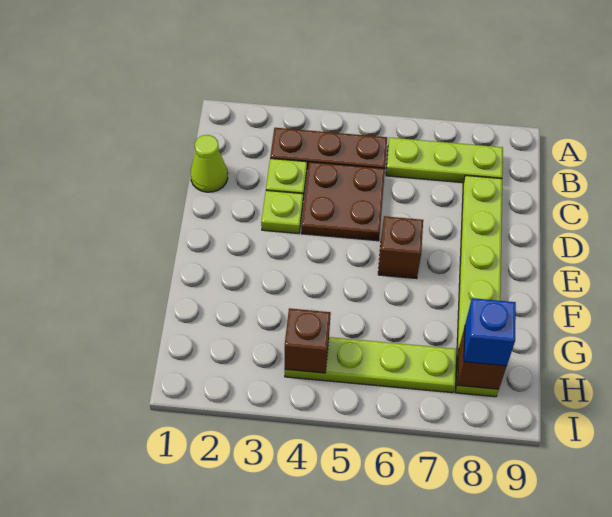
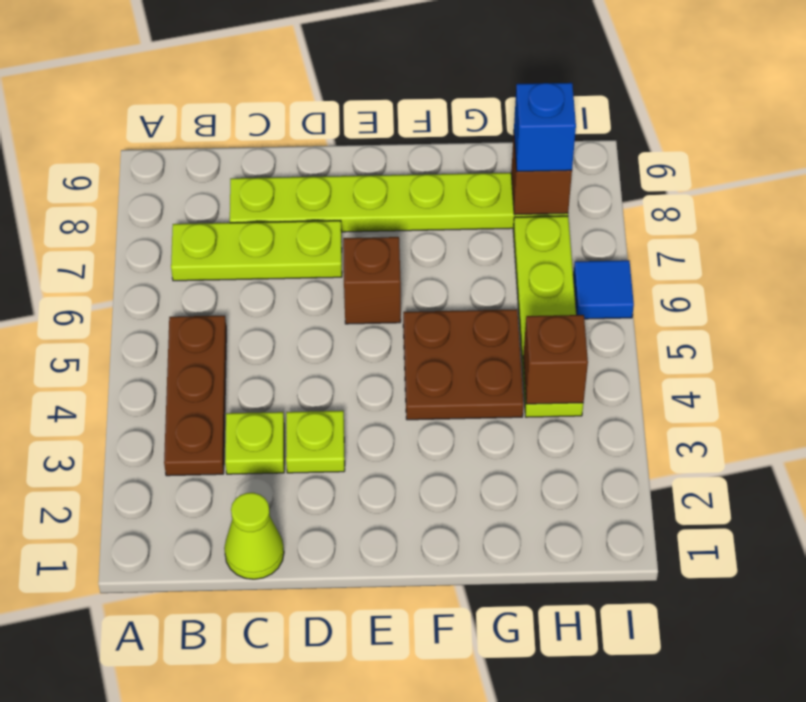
lime 1x3 plate [386,137,503,183] -> lime 1x3 plate turned to [171,221,342,281]
brown 2x2 plate [301,162,385,241] -> brown 2x2 plate moved to [403,309,524,420]
none -> blue 1x1 tile [573,260,634,319]

